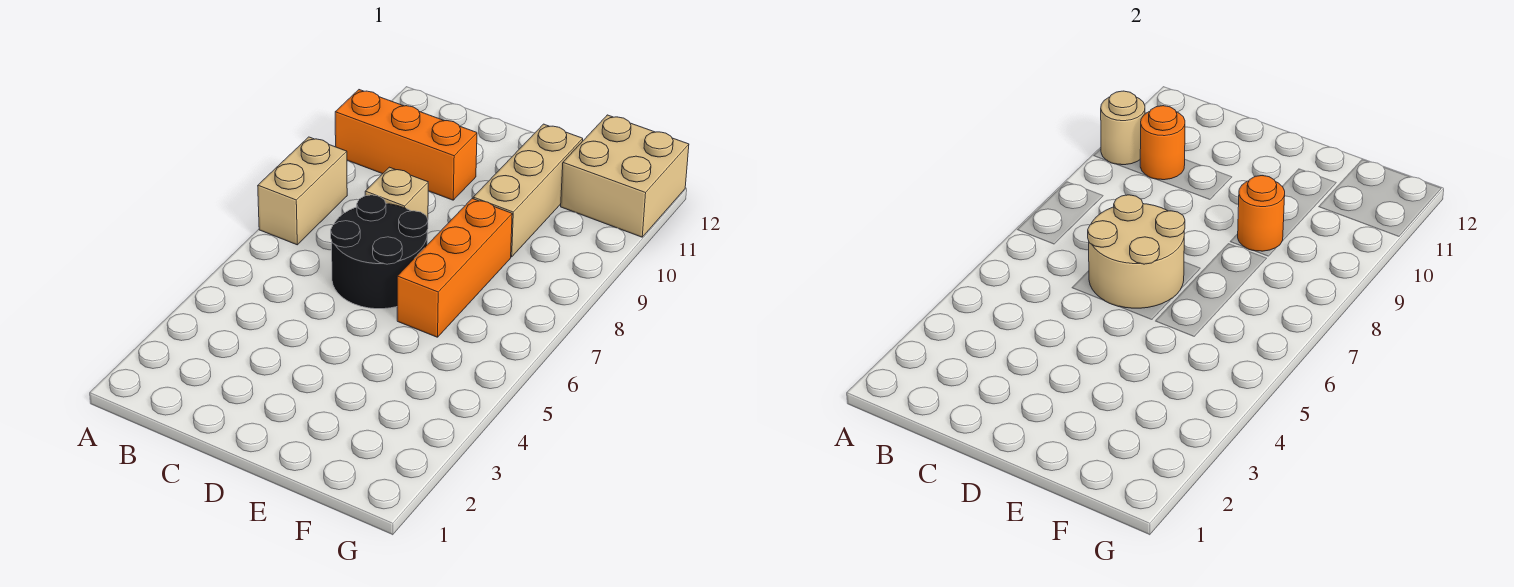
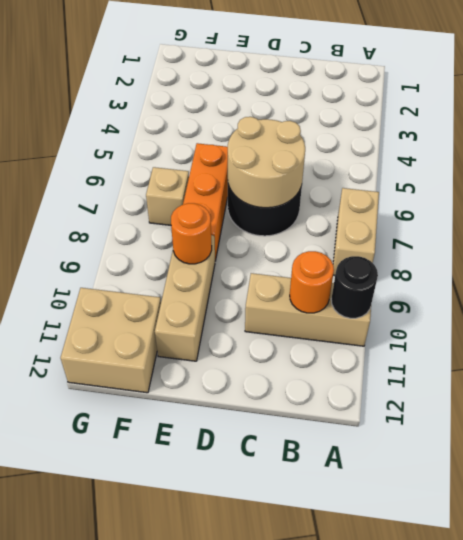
orange 1x3 brick [335,90,477,200] -> tan 1x3 brick [245,273,371,346]
tan 1x1 round brick [1101,91,1145,165] -> black 1x1 round brick [331,256,378,318]
tan 1x1 brick [365,167,428,219] -> tan 1x1 brick moved to [146,167,189,225]

